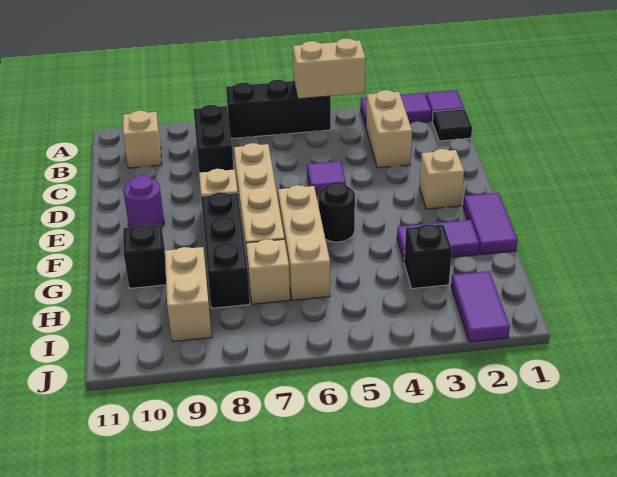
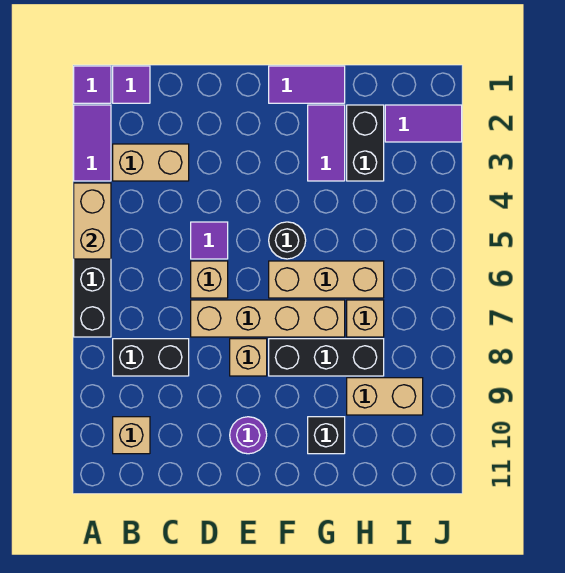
black 1x1 tile [432,109,472,141] -> purple 1x1 tile [113,66,150,103]
tan 1x1 brick [419,149,464,209] -> tan 1x1 brick moved to [191,261,228,298]
black 1x1 brick [404,224,452,289] -> black 1x2 brick [347,105,384,181]

